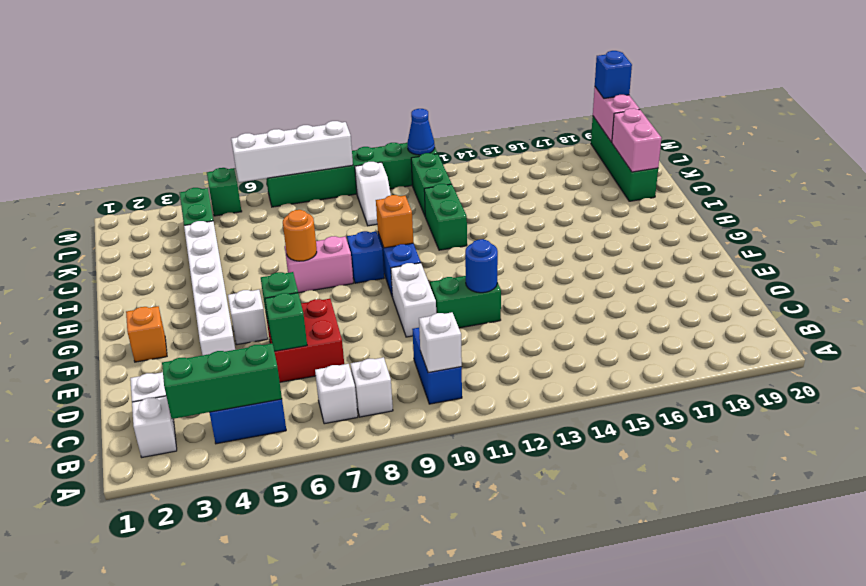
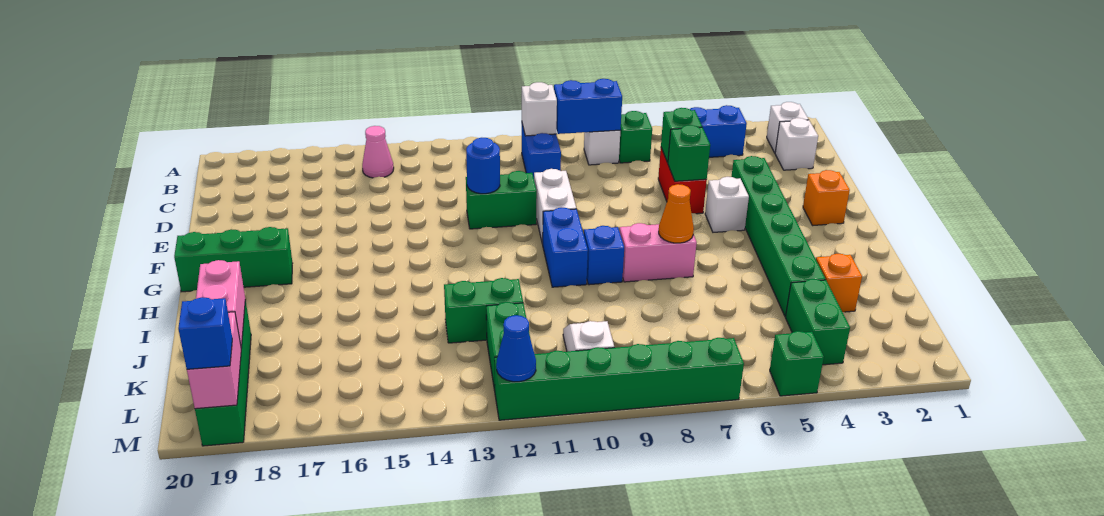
green 1x3 brick [162,343,282,419] -> green 1x3 brick moved to [174,227,293,292]
white 1x1 brick [315,364,358,424] -> green 1x1 brick [619,111,652,163]
none -> blue 1x2 brick [554,79,622,134]
none -> pink 1x1 cone [362,126,394,178]
red 2x2 brick [266,299,344,382] -> red 1x2 brick [658,148,707,214]
white 1x6 brick [184,221,235,355] -> green 1x6 brick [731,156,826,317]
orange 1x1 round brick [283,210,317,261] -> orange 1x1 cone [659,184,694,243]
orange 1x1 brick [376,195,413,248] -> orange 1x1 brick moved to [816,254,862,312]
green 1x2 brick [424,184,467,250] -> green 1x2 brick turned to [444,278,523,343]
white 1x4 brick [231,121,353,182] -> none

